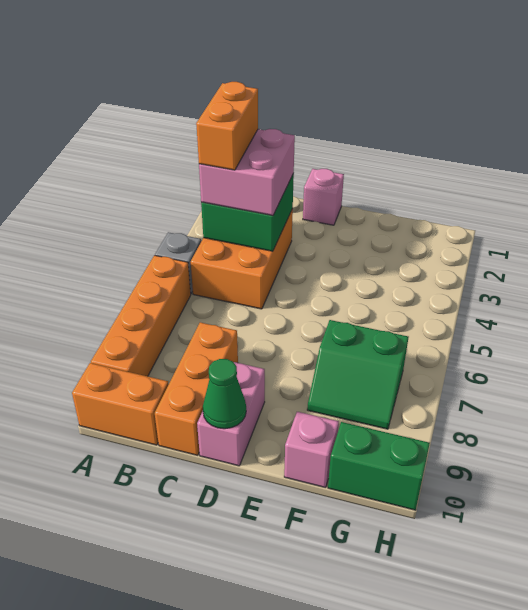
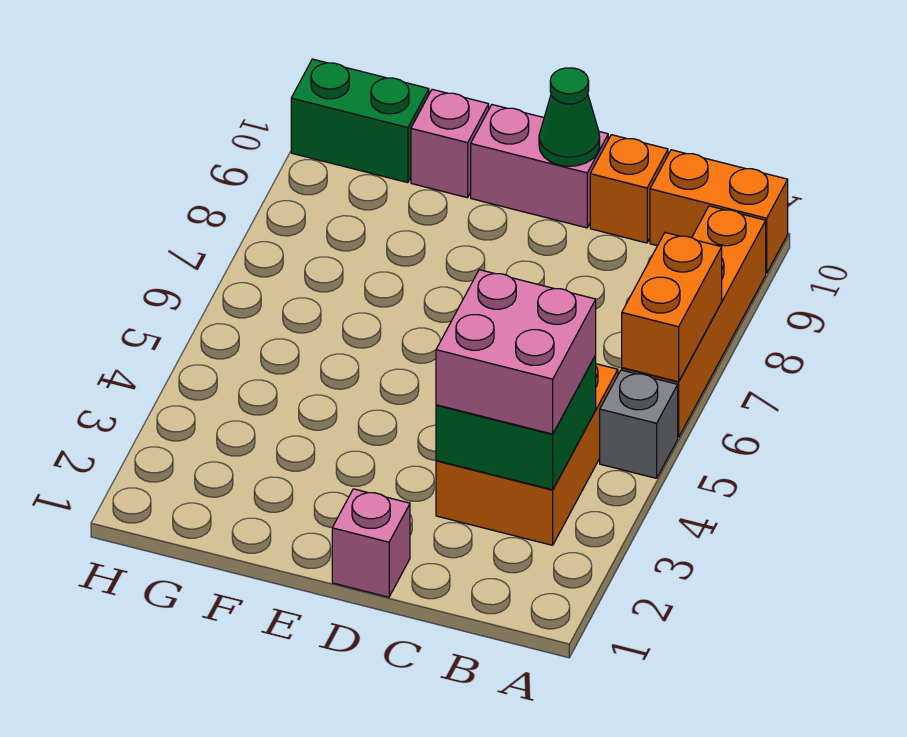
orange 1x2 brick [196,82,258,170] -> orange 1x2 brick moved to [622,233,722,382]
orange 1x3 brick [155,322,238,455] -> orange 1x1 brick [590,135,668,243]
pink 1x2 brick [197,362,265,466] -> pink 1x2 brick turned to [471,105,608,228]
green 2x2 slope [307,320,408,429] -> none

